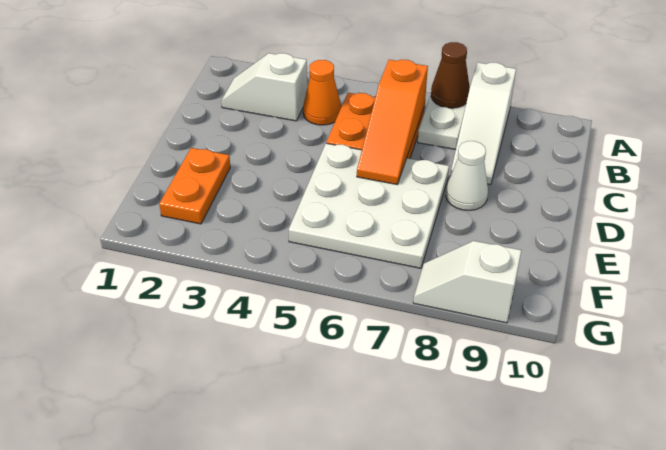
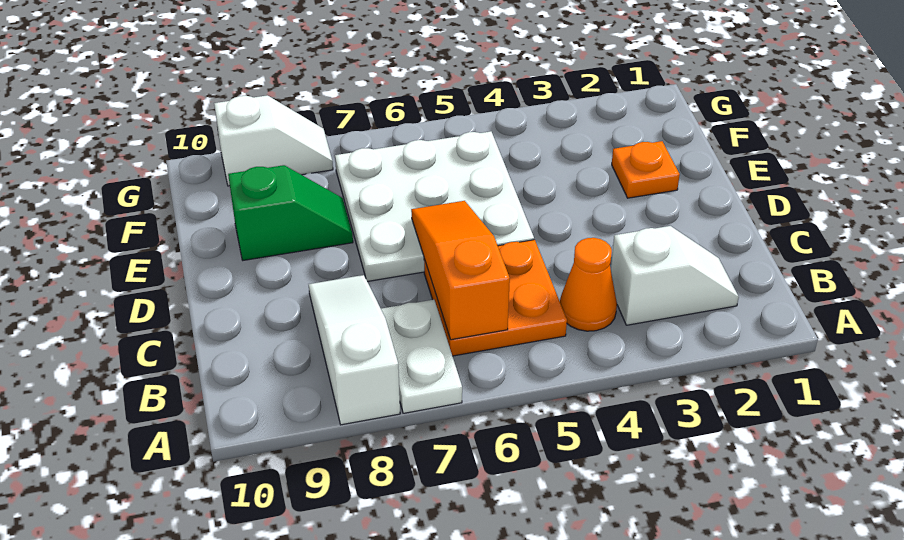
brown 1x1 cone [431,42,470,108] -> none
white 1x1 cone [446,141,488,210] -> none
orange 1x2 plate [159,148,230,224] -> orange 1x1 plate [612,141,680,198]
none -> green 1x2 slope [228,165,353,260]

